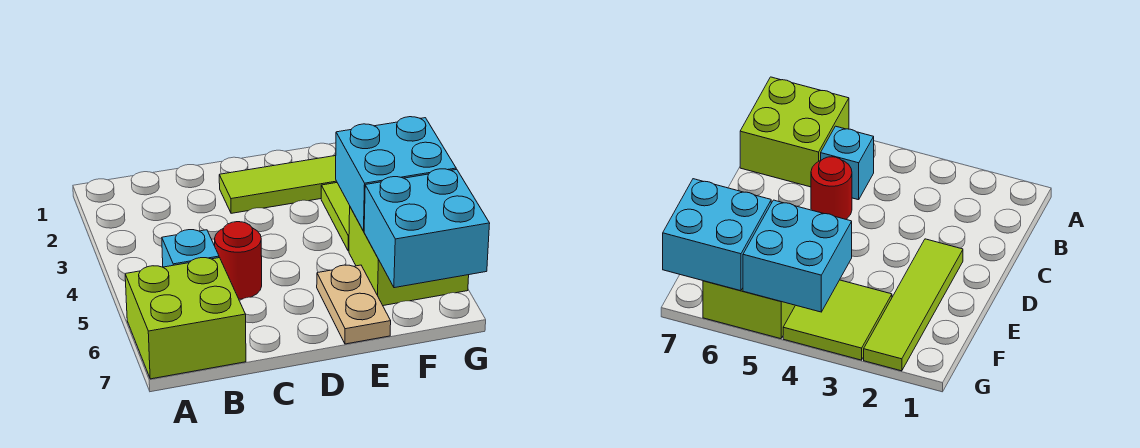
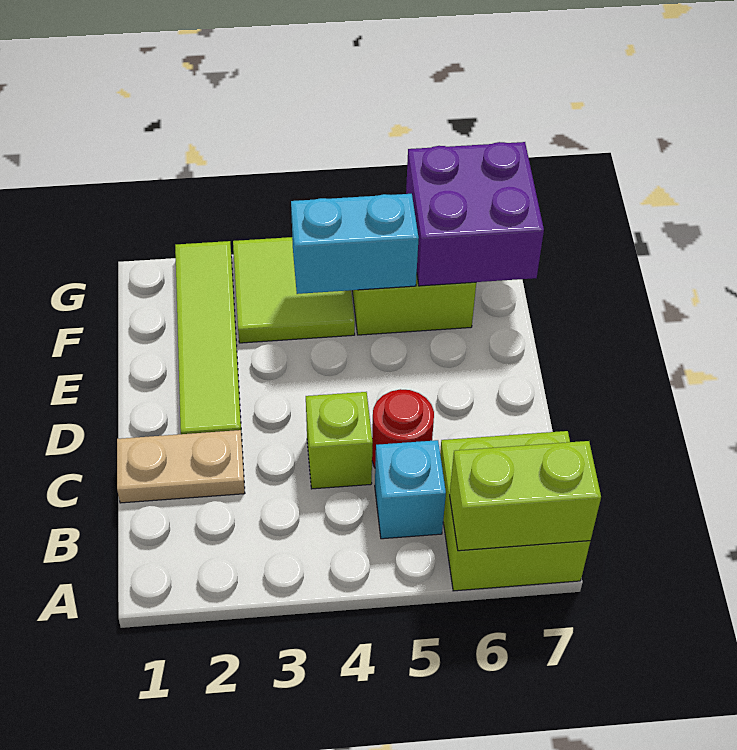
none -> lime 1x2 brick [450,441,601,551]
none -> lime 1x1 brick [306,392,373,489]
tan 1x2 plate [317,265,391,344] -> tan 1x2 plate moved to [117,430,245,503]
cyan 2x2 brick [336,117,456,231] -> cyan 1x2 brick [291,194,419,294]
cyan 2x2 brick [364,169,490,288] -> purple 2x2 brick [406,142,544,286]

